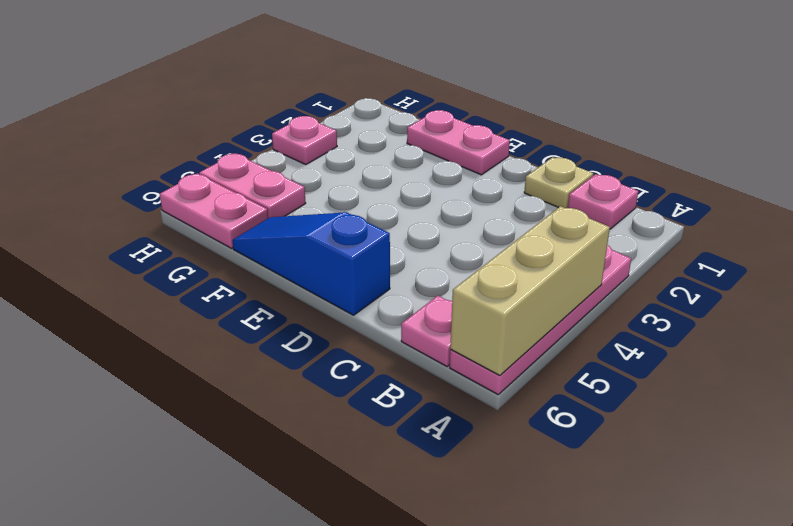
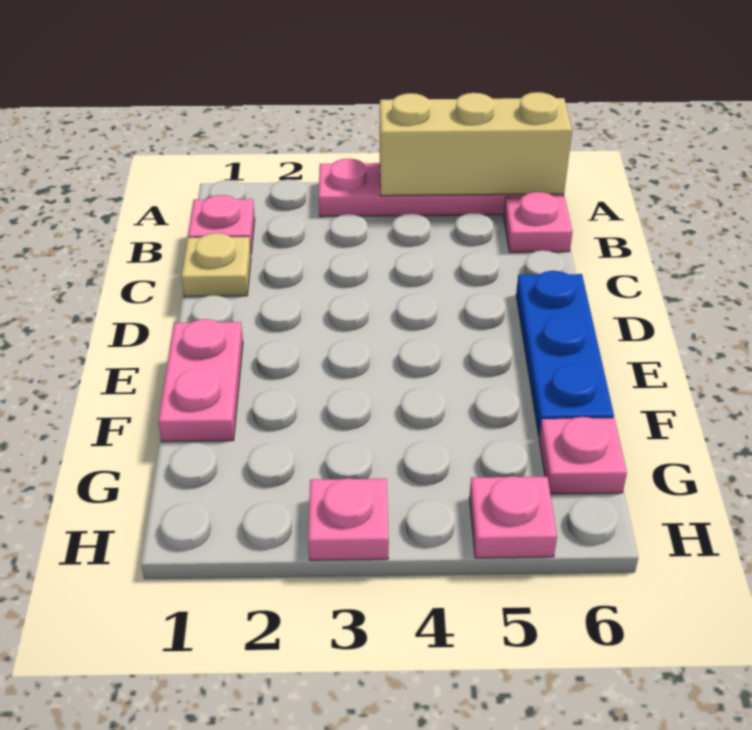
blue 1x3 slope [232,212,390,315] -> blue 1x3 plate [516,271,614,437]
pink 1x2 plate [199,154,306,218] -> pink 1x1 plate [469,476,557,558]
pink 1x2 plate [160,173,268,248] -> pink 1x1 plate [539,417,627,494]

